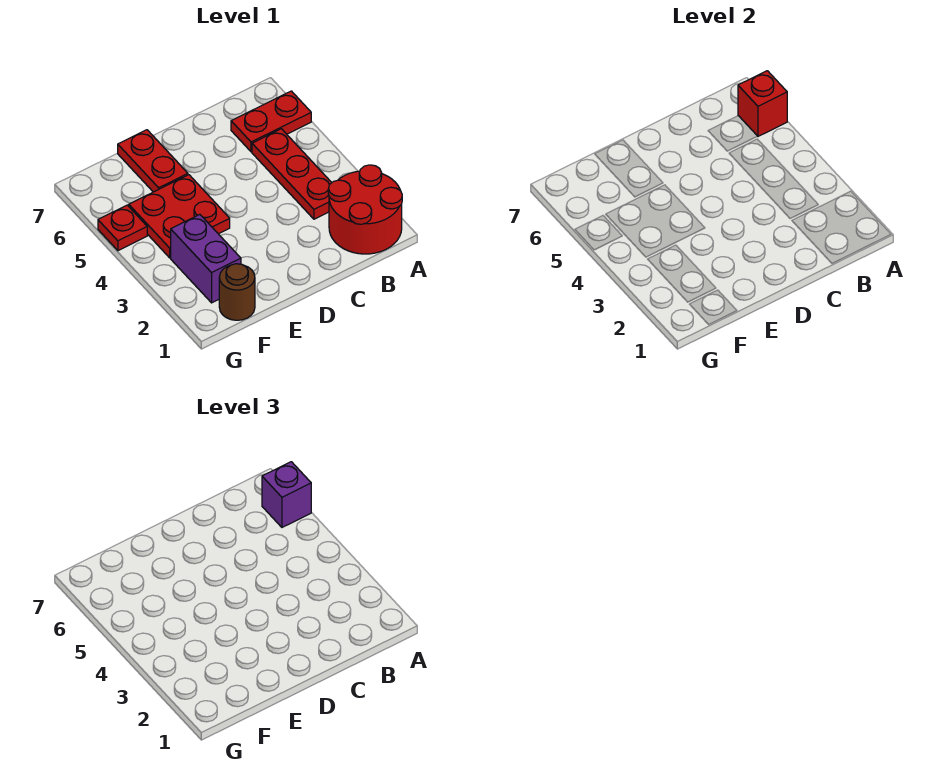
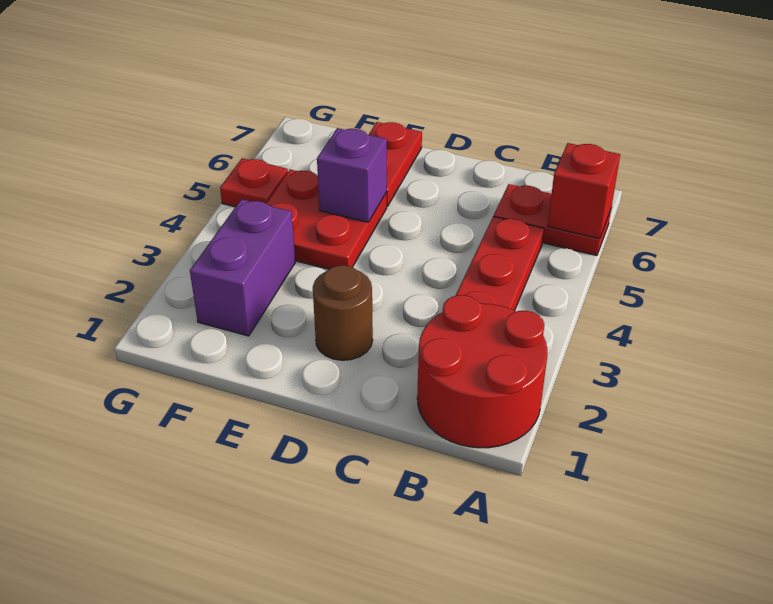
purple 1x1 brick [262,462,311,527] -> purple 1x1 brick moved to [317,128,387,222]
brown 1x1 round brick [219,264,255,320] -> brown 1x1 round brick moved to [313,265,373,360]

